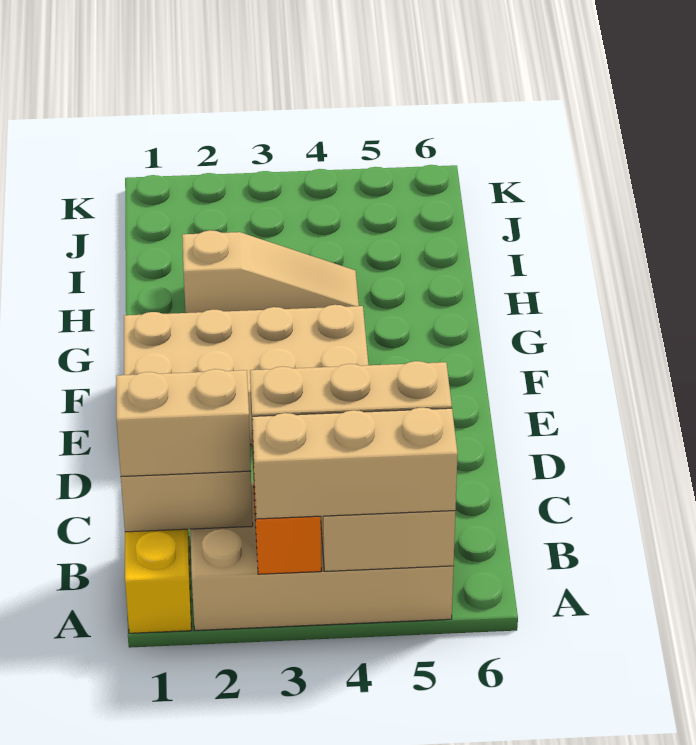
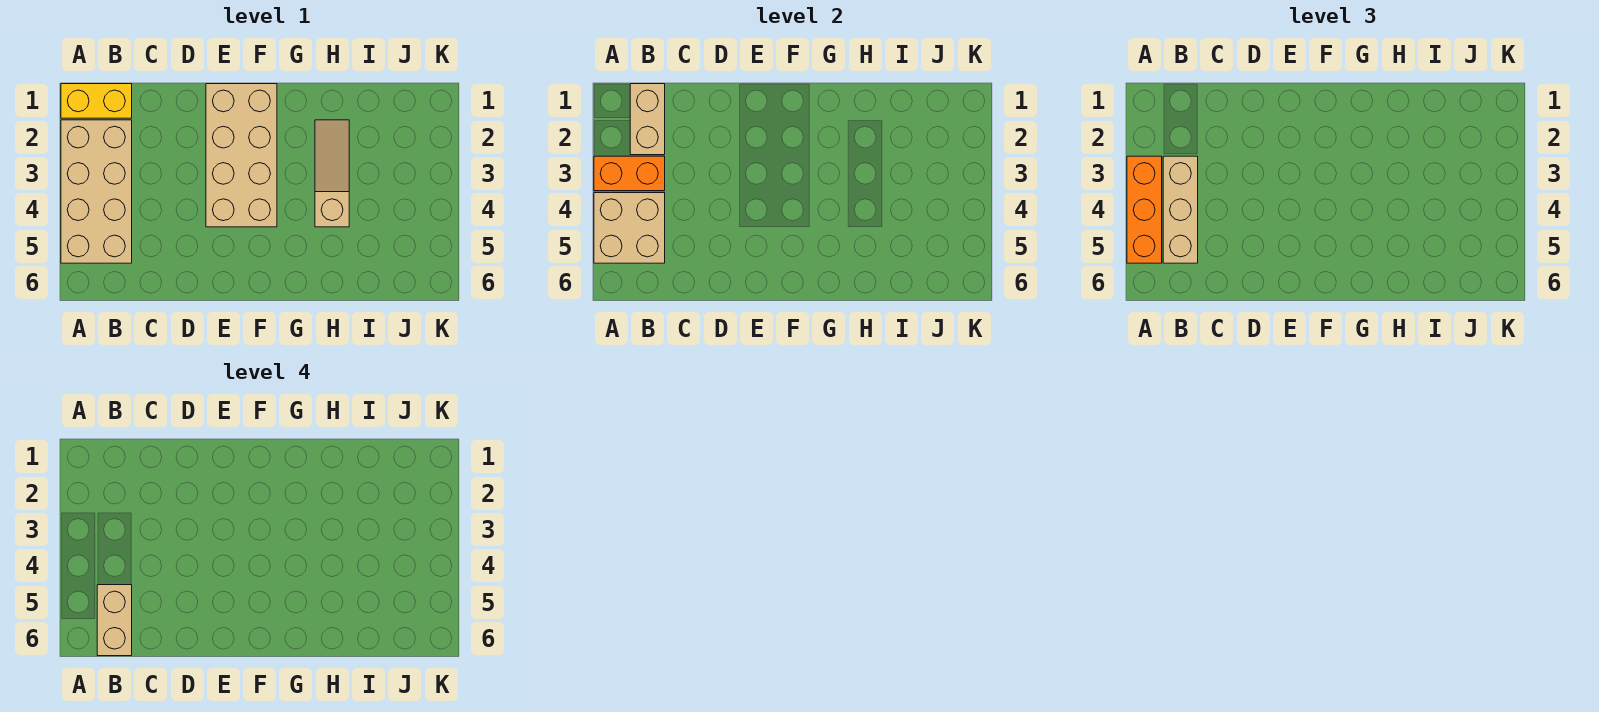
tan 1x3 brick [252,408,458,519] -> orange 1x3 brick [1127,156,1162,263]
tan 1x2 brick [116,369,251,476] -> tan 1x2 brick moved to [97,585,132,656]
tan 1x3 slope [182,230,359,313] -> tan 1x3 slope turned to [315,120,349,227]

